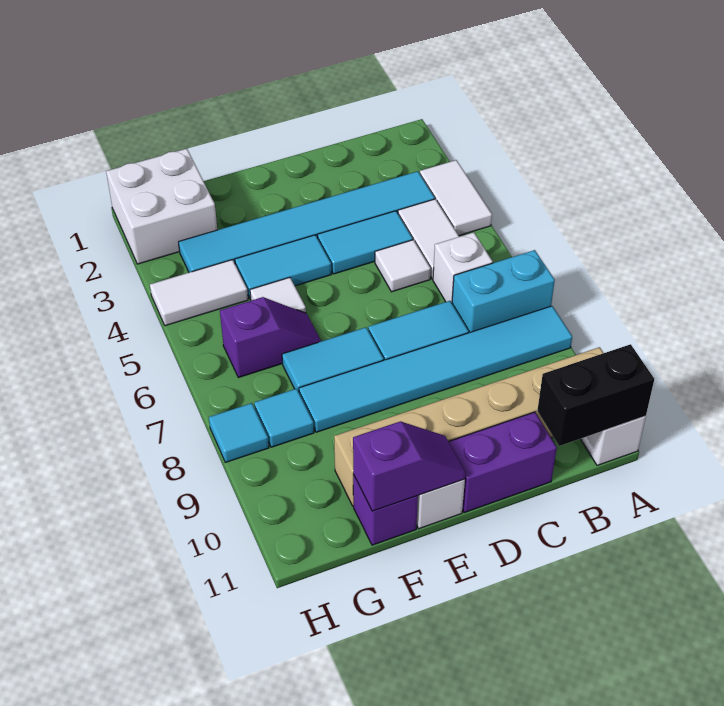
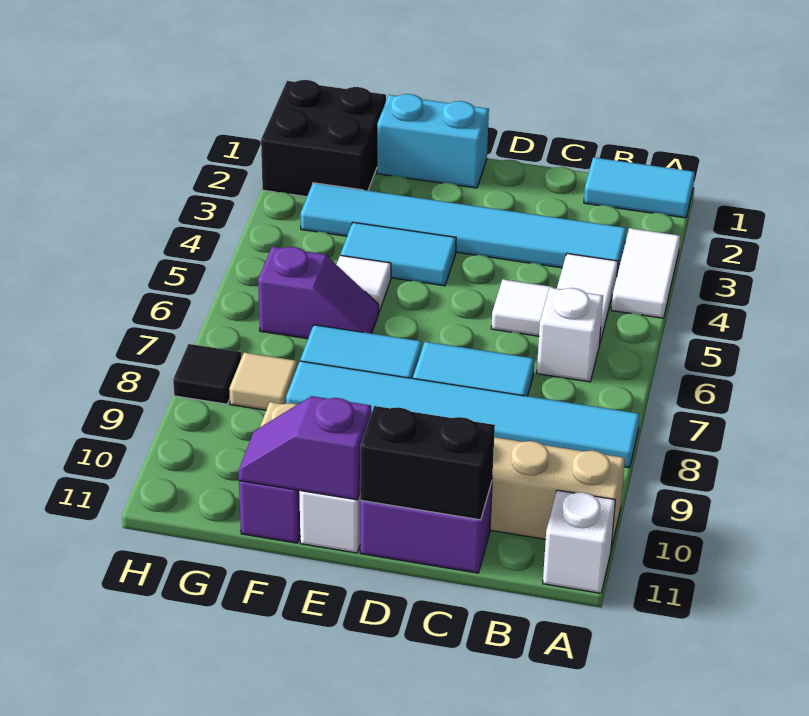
cyan 1x2 brick [452,250,555,333] -> cyan 1x2 brick moved to [377,94,489,188]
black 1x2 brick [537,344,654,446] -> black 1x2 brick moved to [360,406,495,520]
cyan 1x2 tile [317,211,413,274] -> cyan 1x2 tile moved to [584,157,695,218]
purple 1x2 slope [353,421,466,511] -> purple 1x2 slope turned to [238,396,371,500]
white 2x2 brick [106,149,217,264] -> black 2x2 brick [261,80,386,197]
white 1x2 tile [150,260,248,326] -> none
cyan 1x1 tile [254,389,314,447] -> tan 1x1 tile [229,353,297,410]
cyan 1x1 tile [209,403,269,462] -> black 1x1 tile [173,344,241,404]

